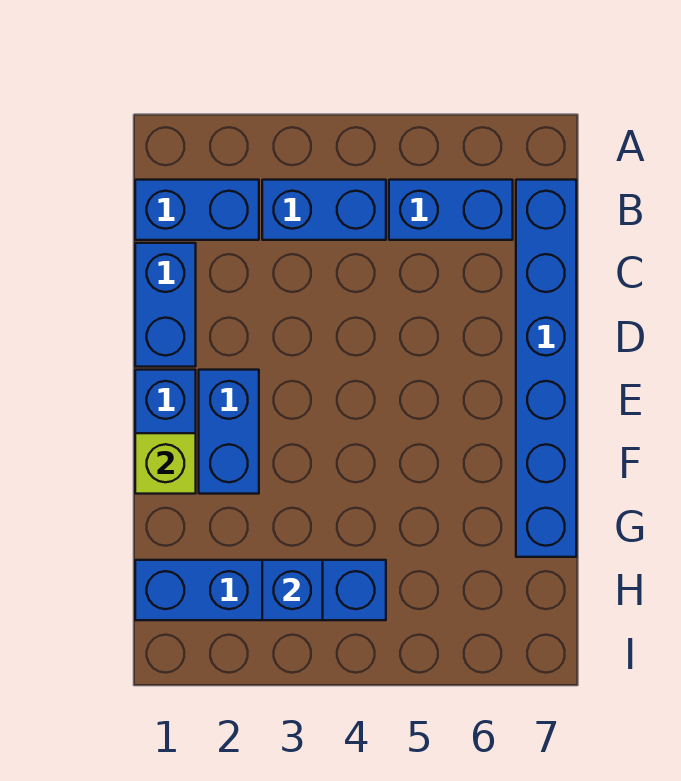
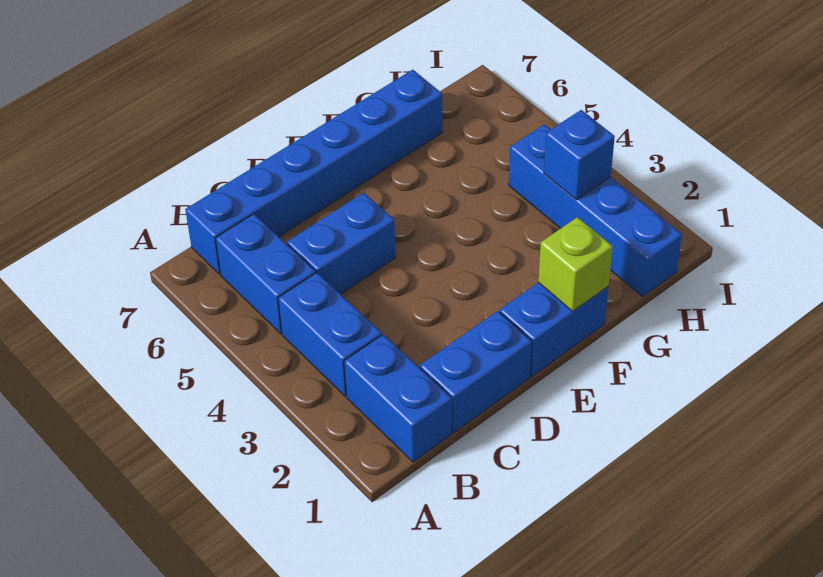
blue 1x2 brick [199,370,259,494] -> blue 1x2 brick moved to [287,193,396,294]

